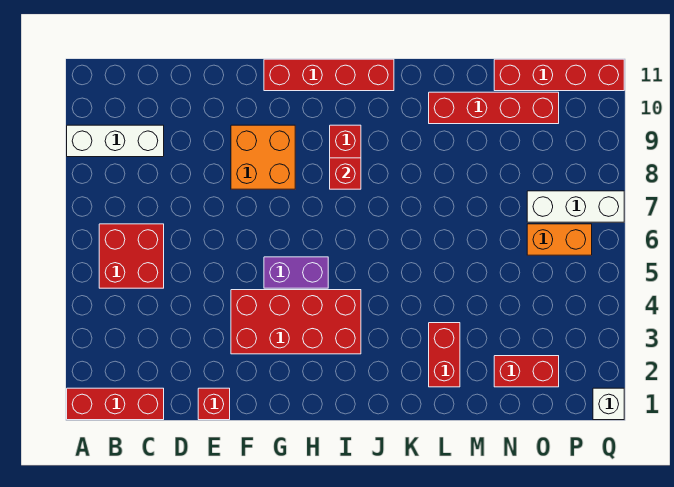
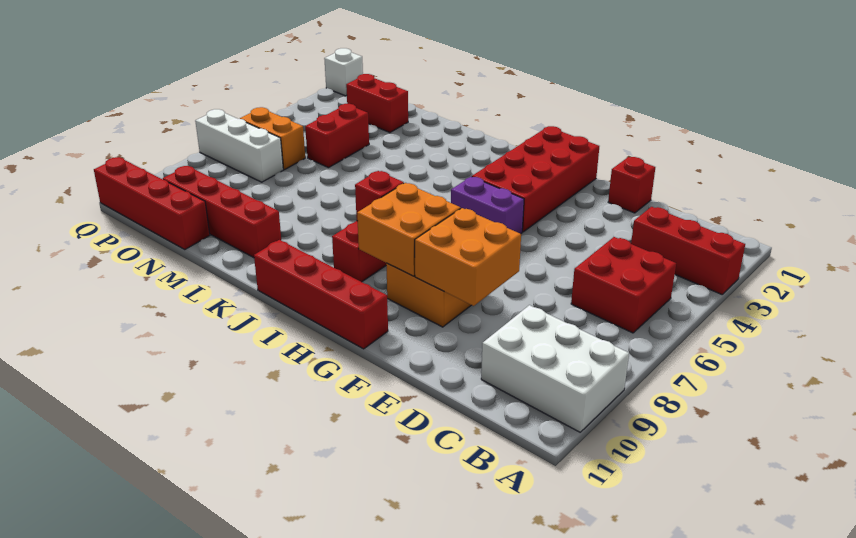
red 1x3 brick [67,388,164,420] -> red 1x3 brick moved to [631,207,745,294]
white 1x3 brick [67,125,164,157] -> white 2x3 brick [481,305,629,432]
none -> orange 2x2 brick [415,208,521,306]
red 2x4 brick [231,290,361,354] -> red 2x4 brick turned to [472,126,599,232]
none -> orange 2x2 brick [357,183,461,276]
red 1x2 brick [429,323,460,387] -> red 1x2 brick moved to [305,104,369,168]

